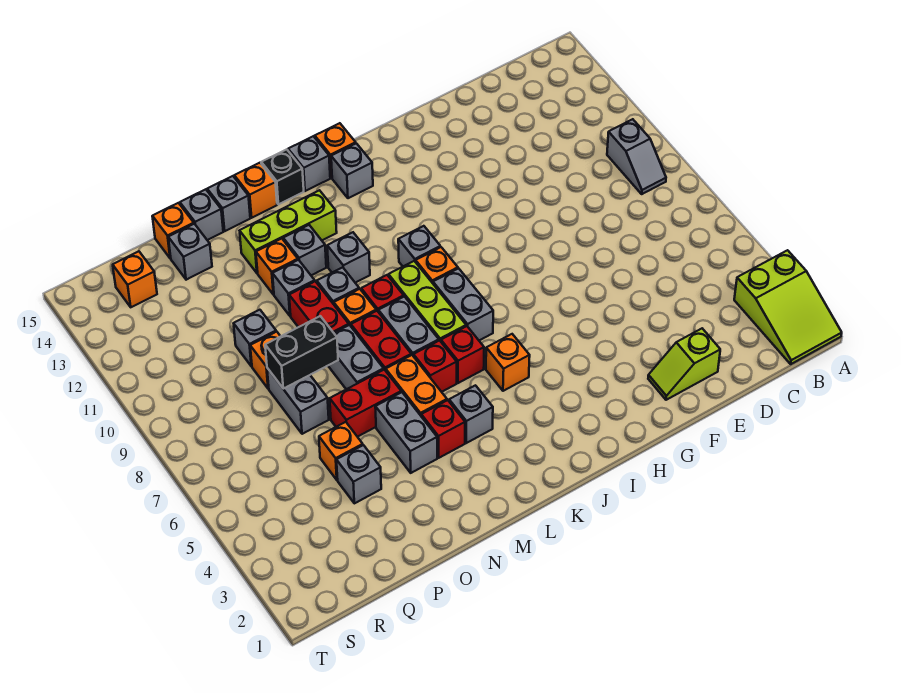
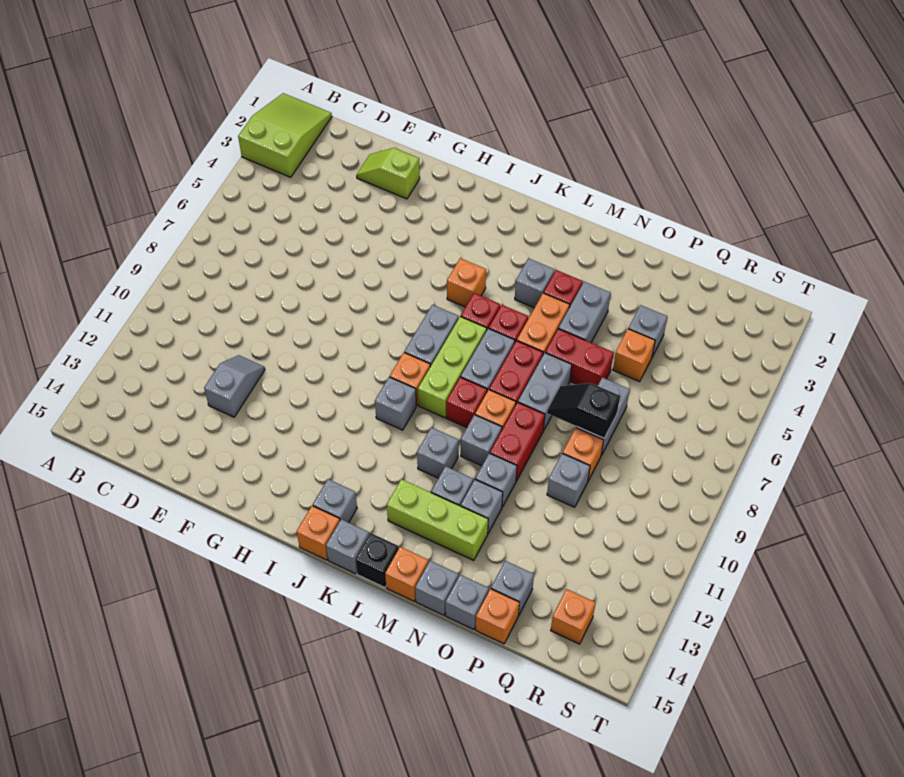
grey 1x2 slope [607,119,666,194] -> grey 1x2 slope moved to [204,355,265,417]
lime 1x2 slope [648,329,720,400] -> lime 1x2 slope turned to [357,148,420,199]
orange 1x1 brick [256,239,298,295] -> grey 1x1 brick [461,480,503,533]
black 1x2 brick [265,316,338,389] -> black 1x2 slope [547,383,620,438]

